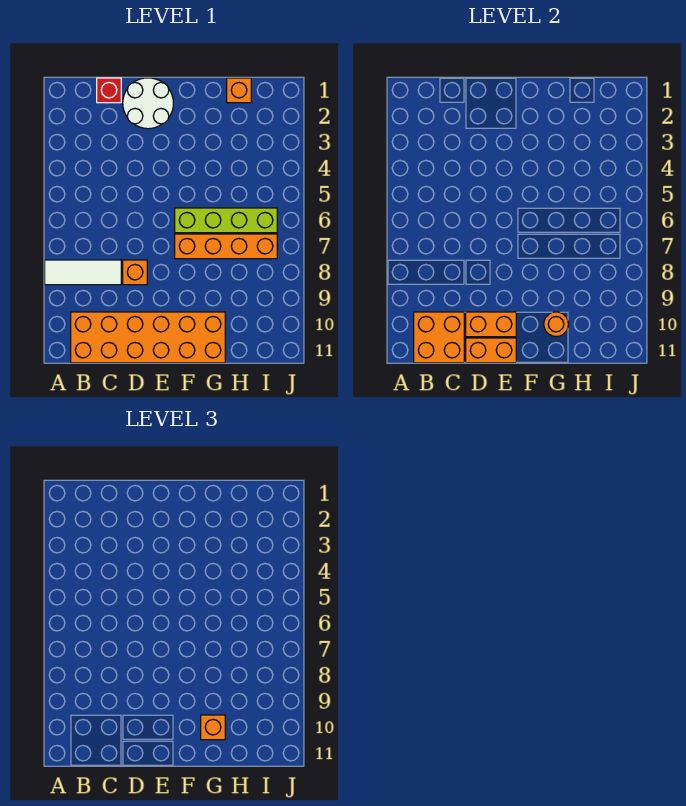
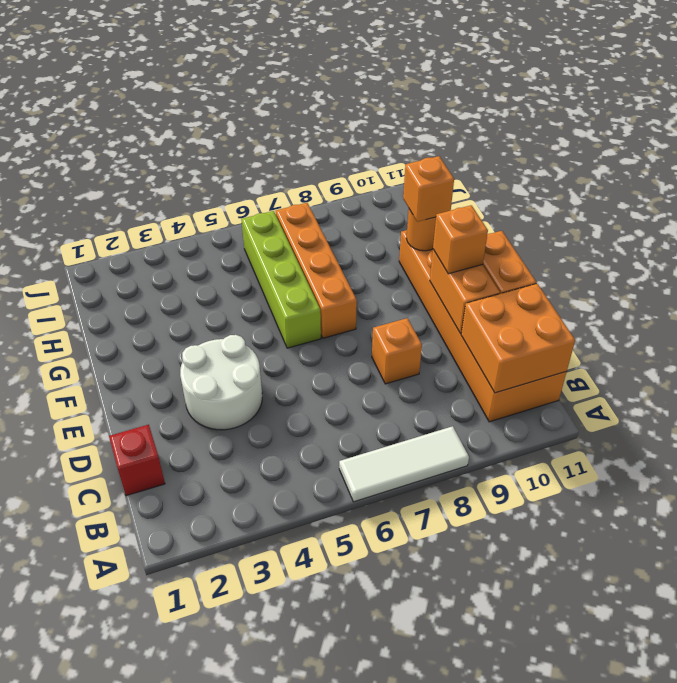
white 1x3 tile [45,260,121,285] -> white 1x3 tile turned to [339,426,469,502]
white 2x2 round brick [123,78,173,129] -> white 2x2 round brick moved to [180,335,262,430]
orange 1x1 brick [227,78,251,103] -> orange 1x1 brick moved to [433,205,488,274]

